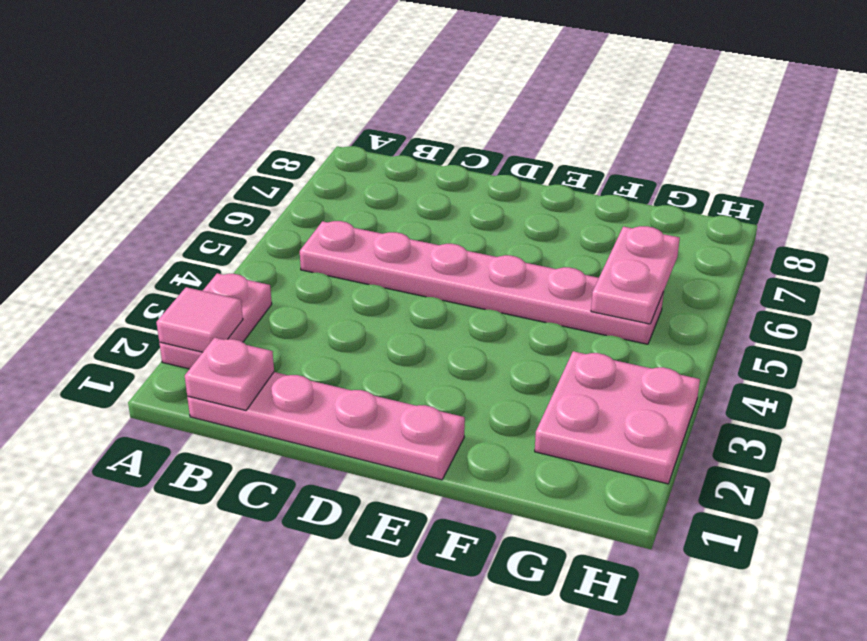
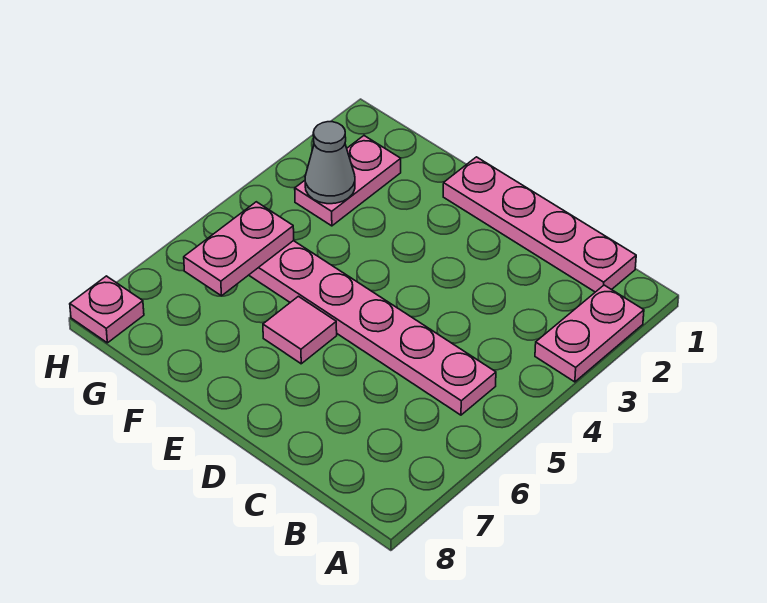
pink 1x1 tile [156,287,243,352] -> pink 1x1 tile moved to [263,296,337,364]
pink 1x1 plate [185,338,274,410] -> pink 1x1 plate moved to [70,276,144,343]
pink 2x2 plate [535,351,700,484] -> pink 1x2 plate [295,136,401,226]
none -> grey 1x1 cone [305,122,355,204]

